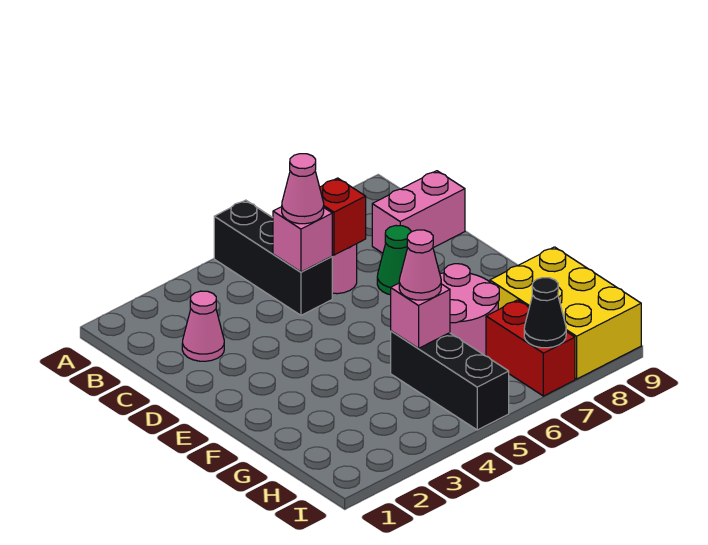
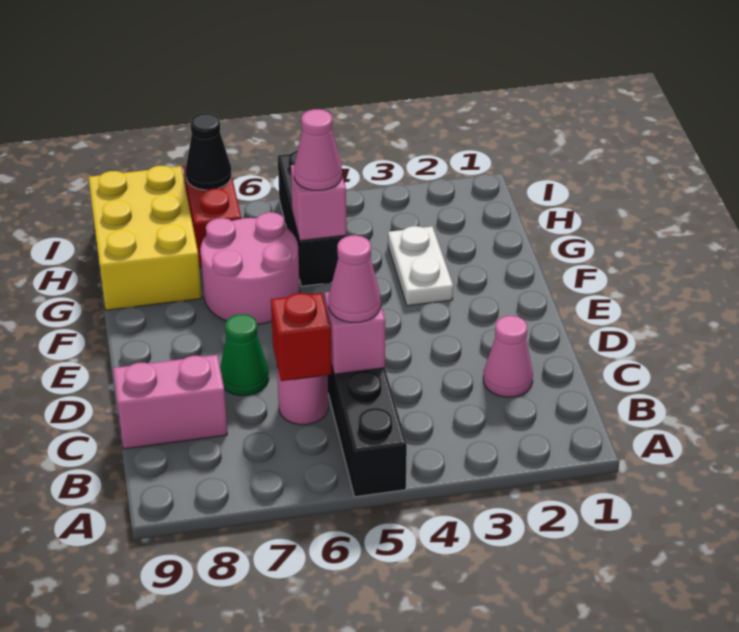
none -> white 1x2 plate [388,226,453,306]

